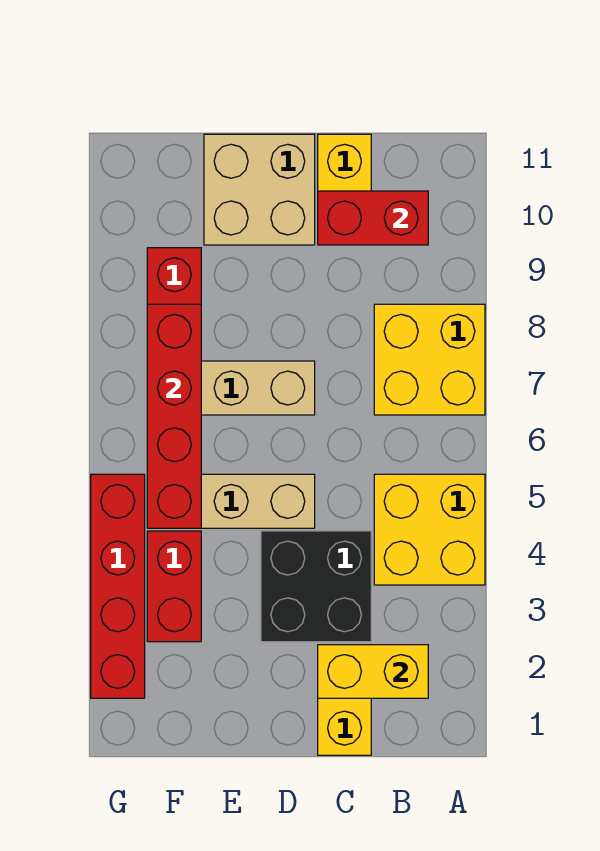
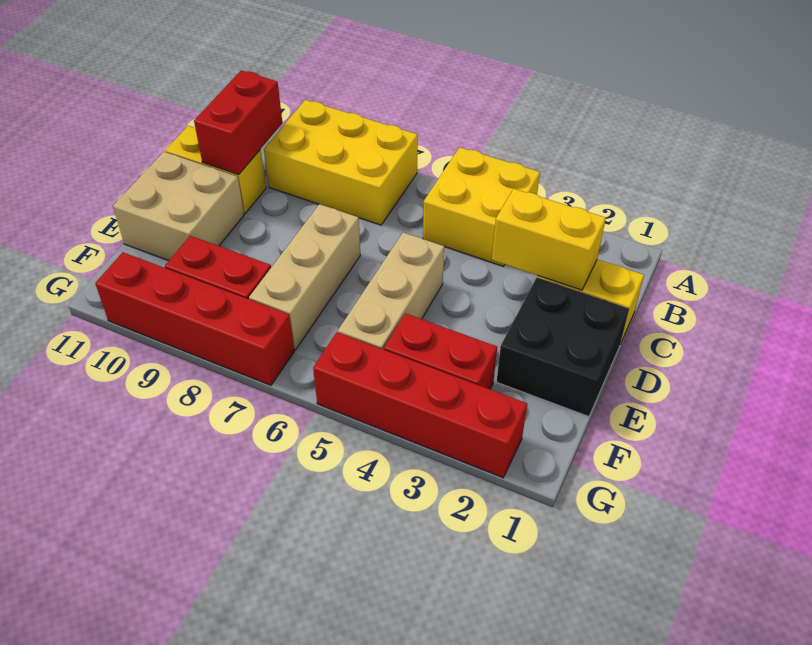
yellow 2x2 brick [374,304,485,415] -> yellow 2x3 brick [264,100,418,225]
yellow 1x2 brick [318,645,428,698] -> yellow 1x2 brick turned to [492,189,606,290]
black 2x2 brick [261,531,371,642] -> black 2x2 brick moved to [497,278,629,417]
red 1x4 brick [147,304,201,528] -> red 1x4 brick moved to [95,252,294,385]

